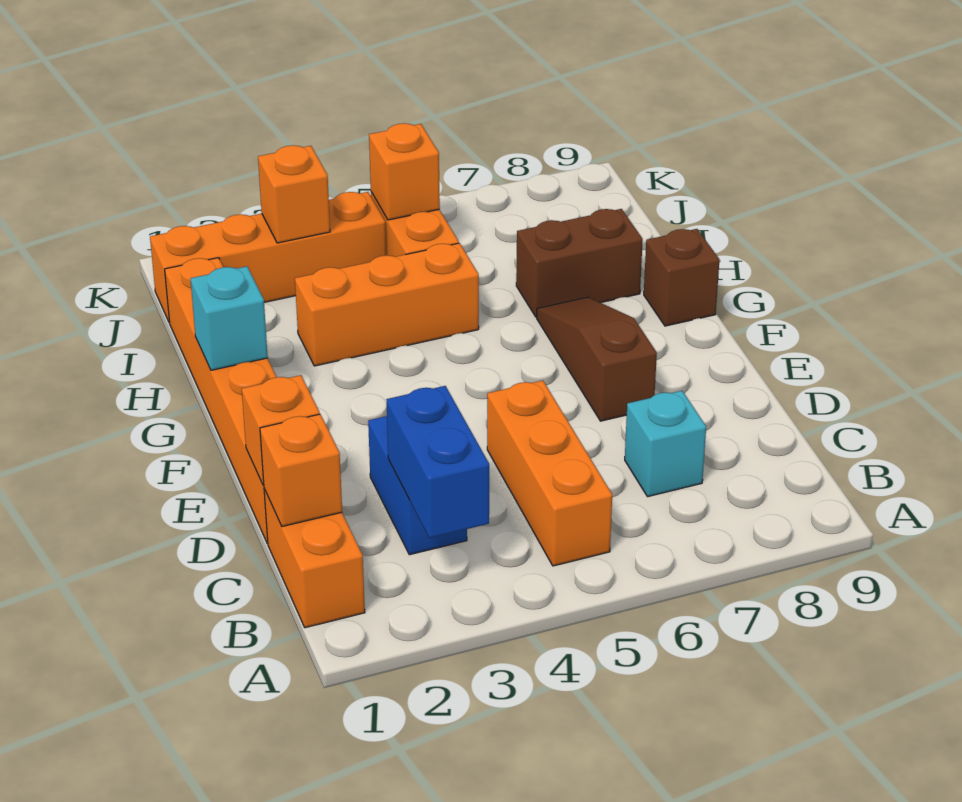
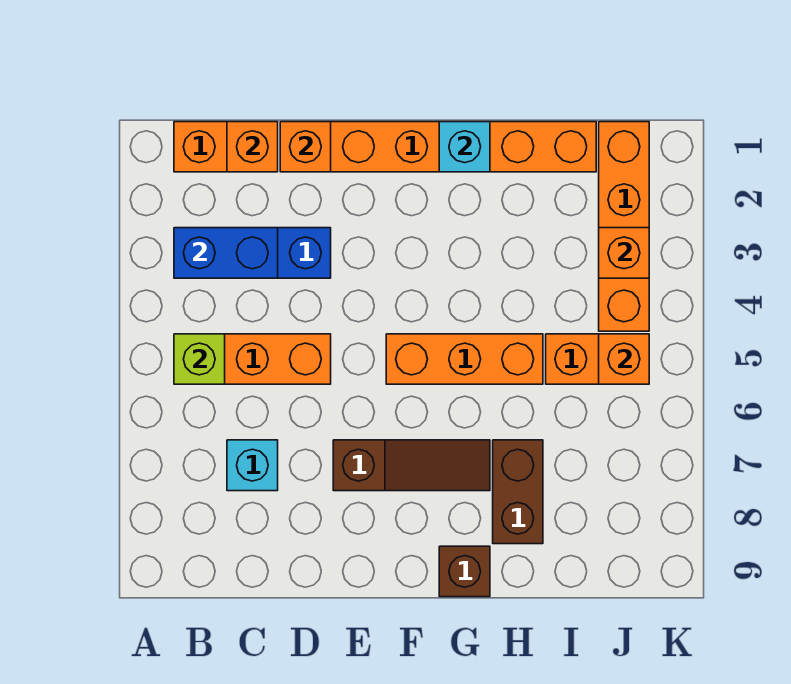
none -> lime 1x1 brick [174,334,225,384]
orange 1x3 brick [295,243,479,366] -> orange 1x3 brick turned to [386,334,543,384]

